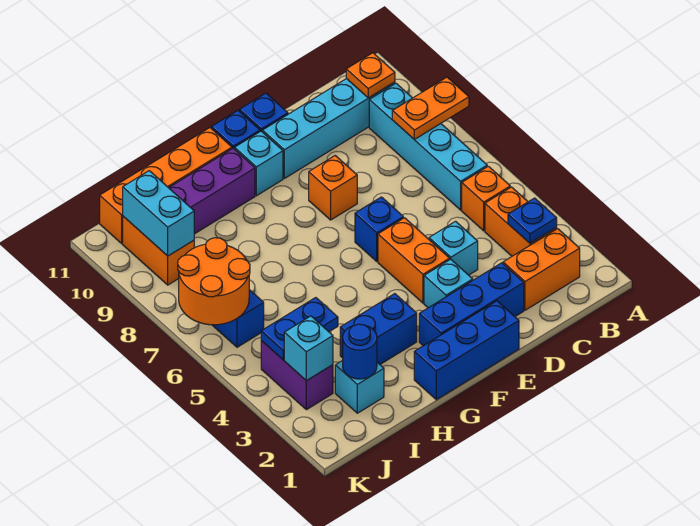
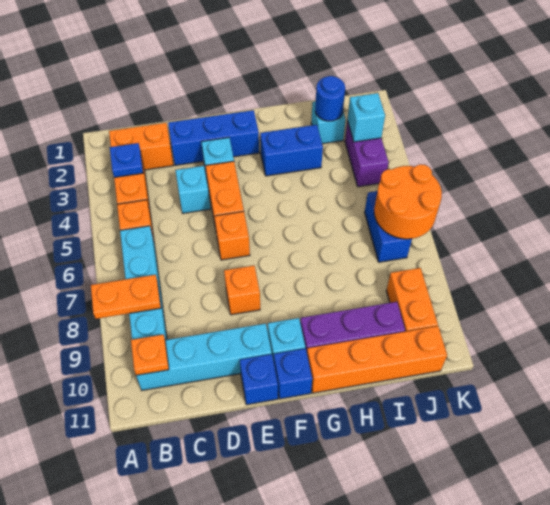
blue 1x3 brick [414,301,519,400] -> none
blue 1x1 brick [355,197,403,261] -> orange 1x1 brick [214,212,250,260]
blue 1x2 plate [261,298,338,360] -> none
cyan 1x2 brick [123,171,194,256] -> none

